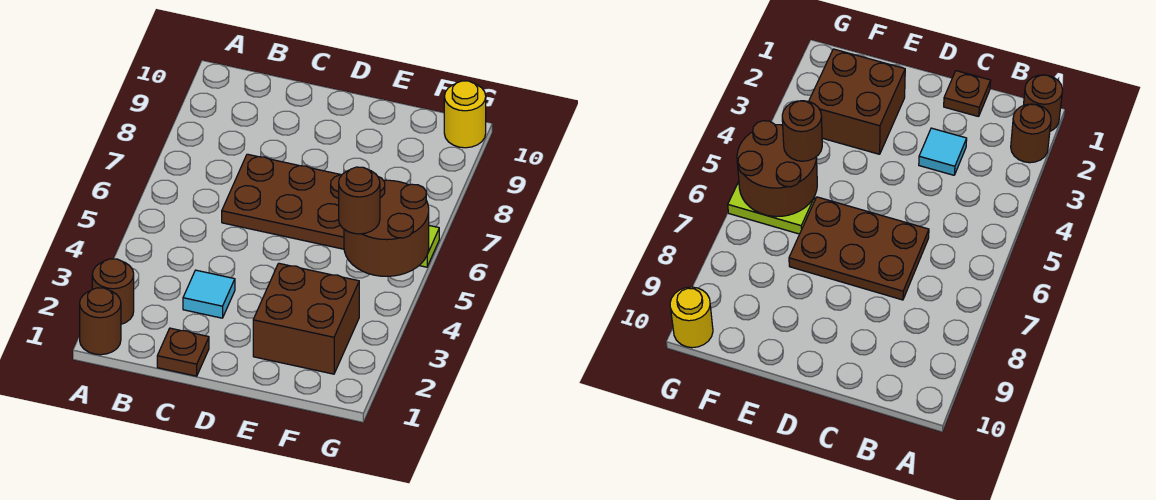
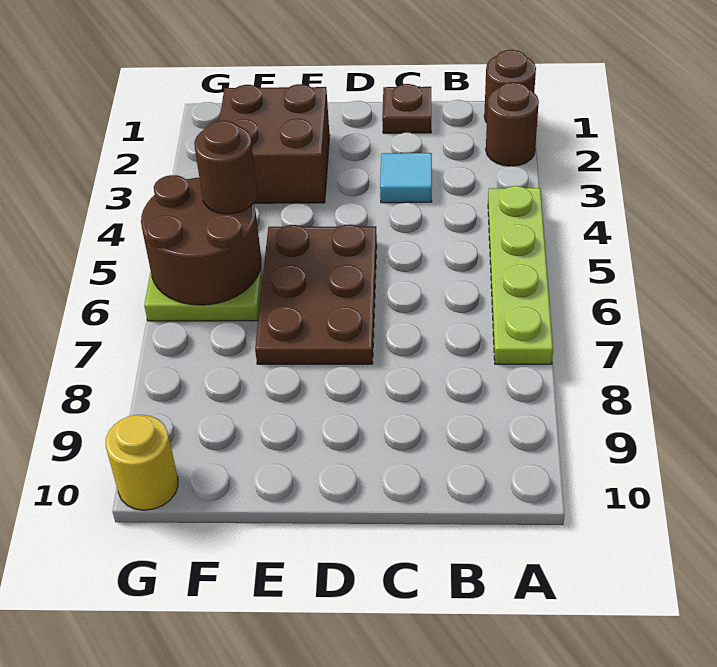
none -> lime 1x4 plate [488,186,553,364]
brown 2x3 plate [222,154,344,249] -> brown 2x3 plate turned to [255,225,377,364]

